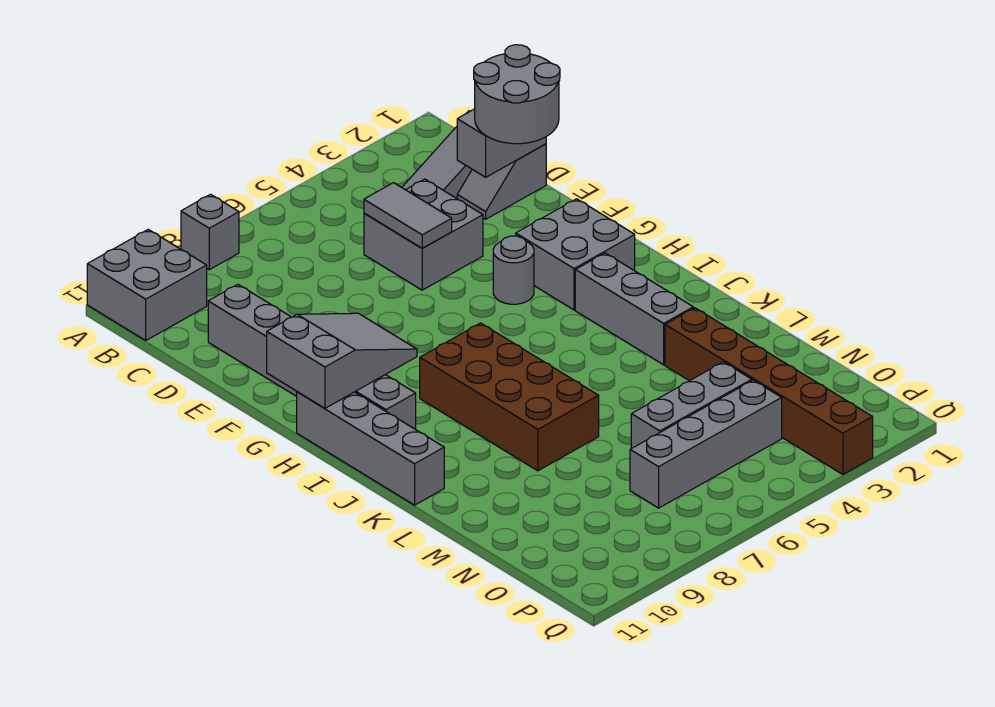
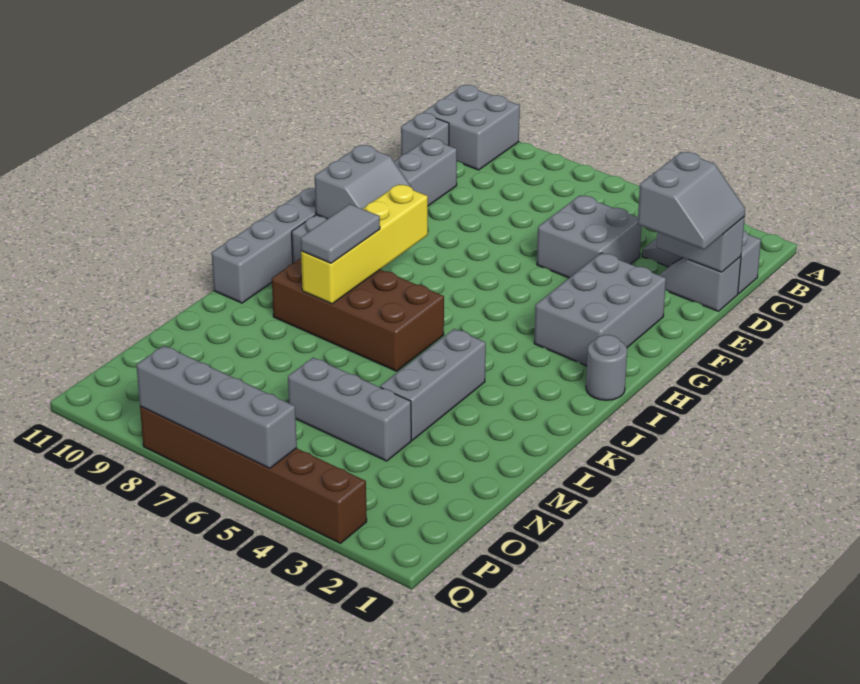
grey 1x1 brick [181,194,239,270] -> grey 1x1 brick moved to [401,113,449,155]
grey 2x2 round brick [474,45,560,144] -> grey 2x2 slope [638,152,745,249]
grey 1x2 tile [364,183,452,248] -> grey 1x2 tile moved to [301,204,380,263]
grey 2x2 brick [516,199,635,310] -> grey 2x3 brick [534,253,666,366]
grey 1x1 round brick [493,236,534,304] -> grey 1x1 round brick moved to [586,335,627,400]
grey 2x3 slope [267,313,417,408] -> grey 2x2 slope [315,145,412,219]
none -> yellow 1x4 brick [301,184,428,304]
grey 1x3 brick [575,253,693,365] -> grey 1x3 brick moved to [380,329,486,440]
brown 2x4 brick [420,323,599,471] -> brown 2x4 brick turned to [272,258,444,371]
brown 1x6 brick [665,308,873,474] -> brown 1x6 brick turned to [140,406,367,543]
grey 1x4 brick [630,380,782,508] -> grey 1x4 brick moved to [136,346,297,468]

